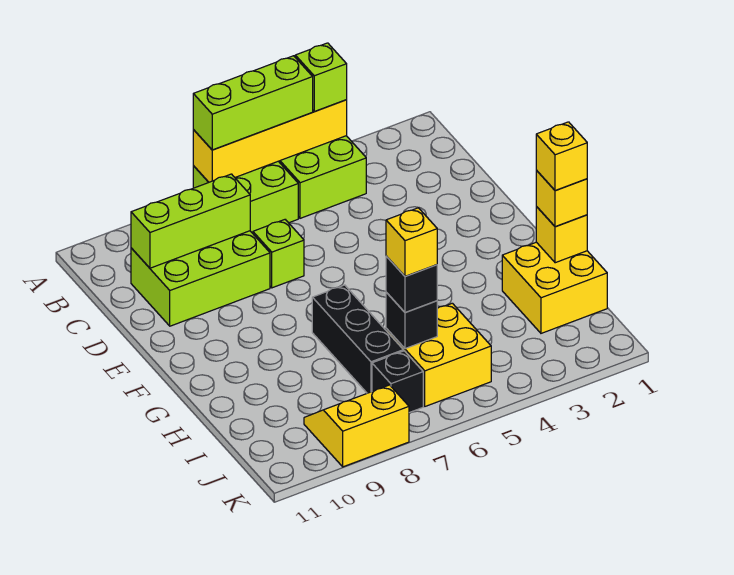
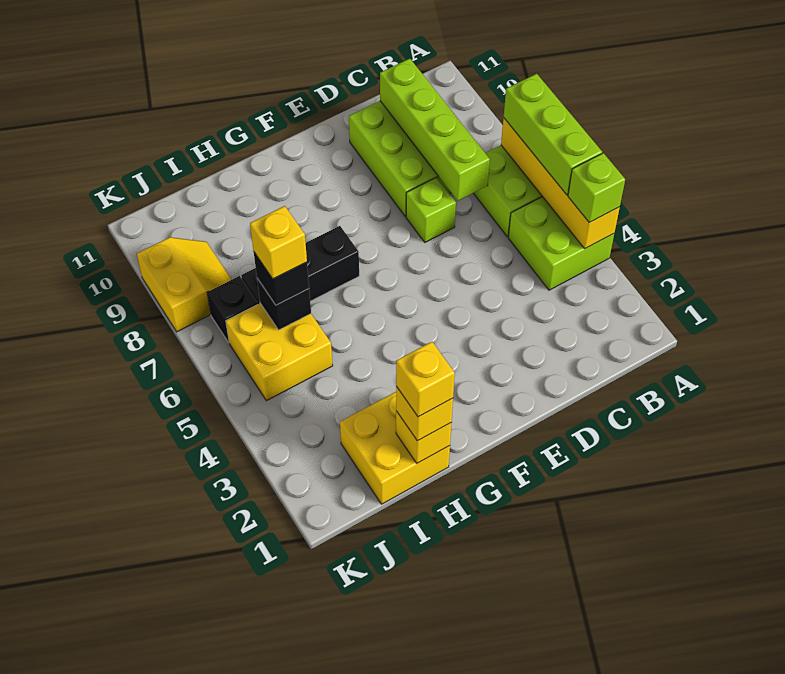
lime 1x3 brick [131,174,250,268] -> lime 1x4 brick [380,59,490,201]

